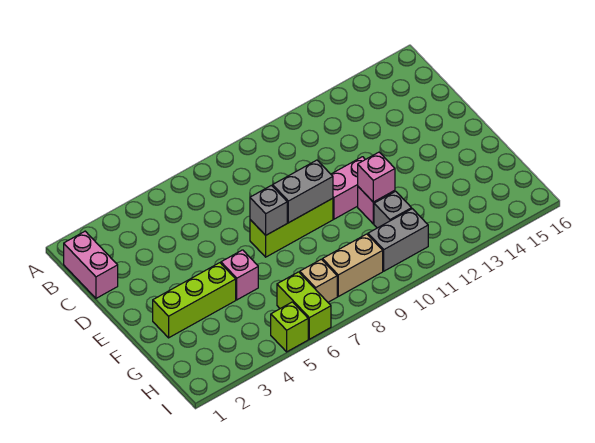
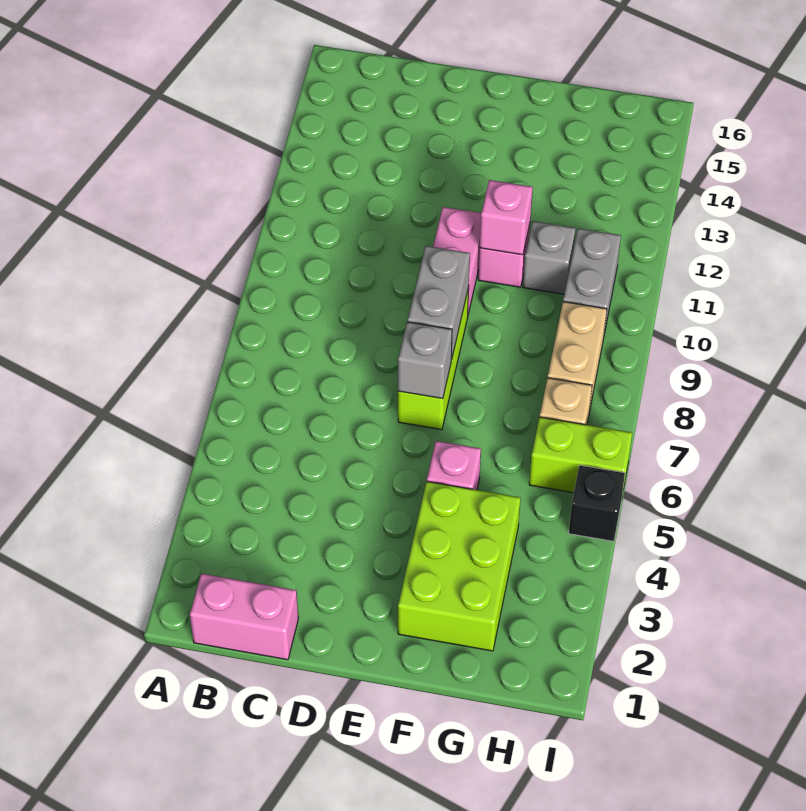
lime 1x3 brick [153,263,236,338] -> lime 2x3 brick [398,481,520,651]
lime 1x1 brick [271,302,308,352] -> black 1x1 brick [569,465,625,541]

